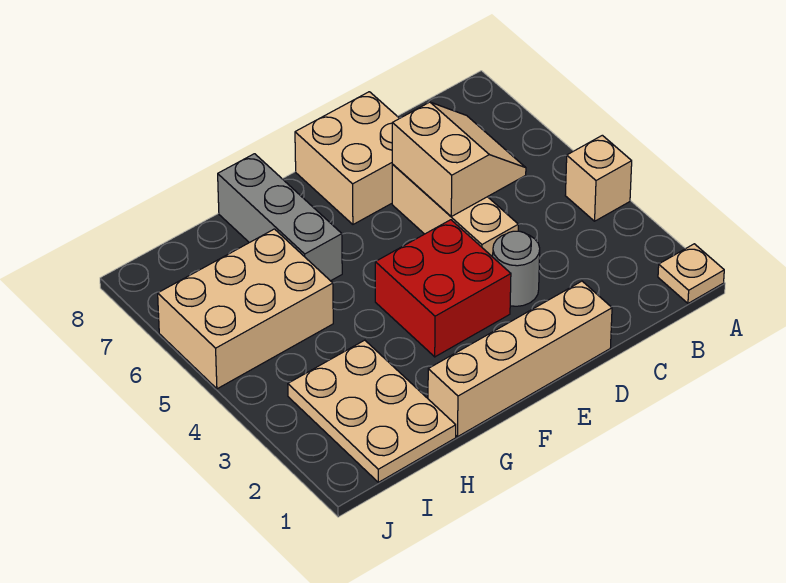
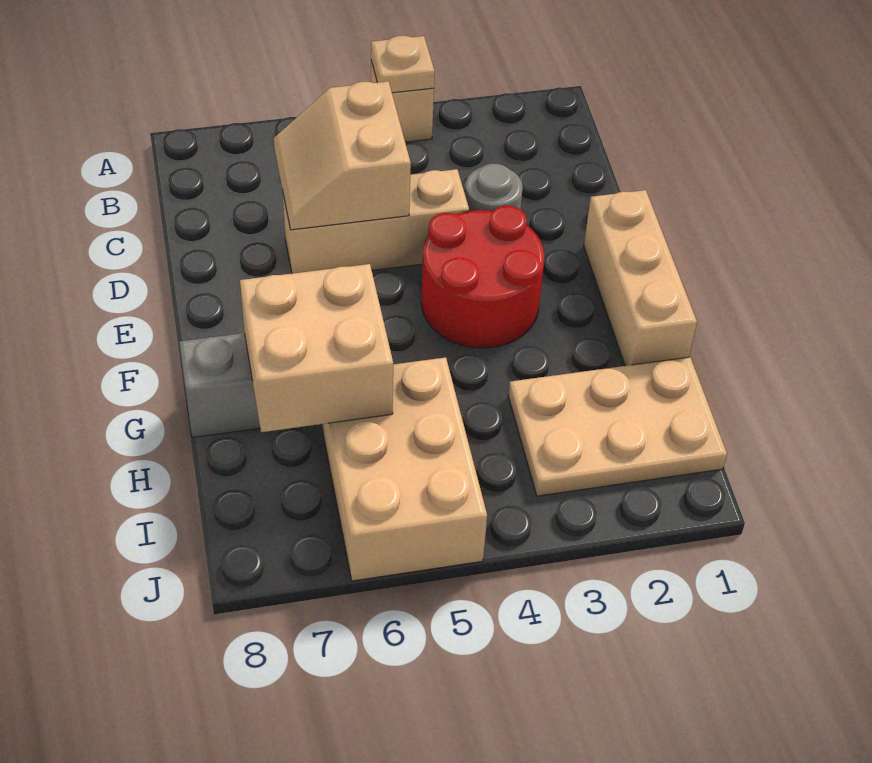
tan 1x1 plate [658,244,724,303] -> tan 1x1 plate moved to [371,36,435,93]
tan 2x2 slope [392,102,526,216] -> tan 2x2 slope turned to [274,81,411,230]
tan 1x4 brick [428,281,612,437] -> tan 1x3 brick [584,190,697,366]
tan 2x2 brick [295,92,399,224] -> tan 2x2 brick moved to [240,264,393,432]
red 2x2 brick [375,220,511,357] -> red 2x2 round brick [421,206,544,348]

